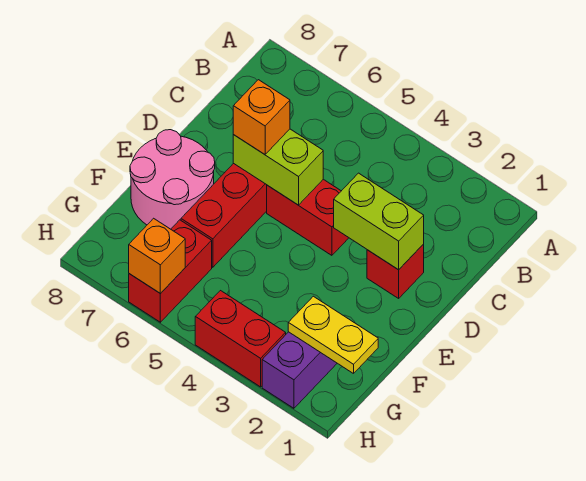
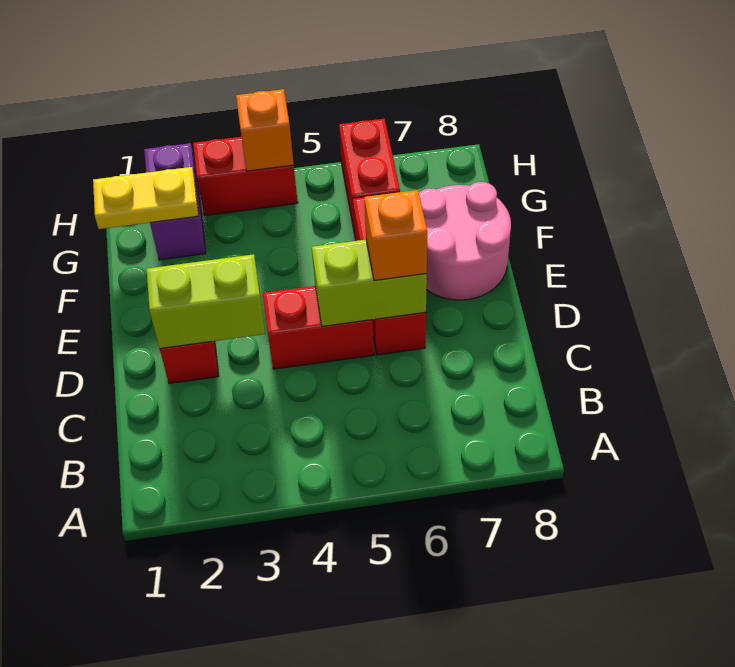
orange 1x1 brick [129,218,185,294] -> orange 1x1 brick moved to [236,89,294,171]

